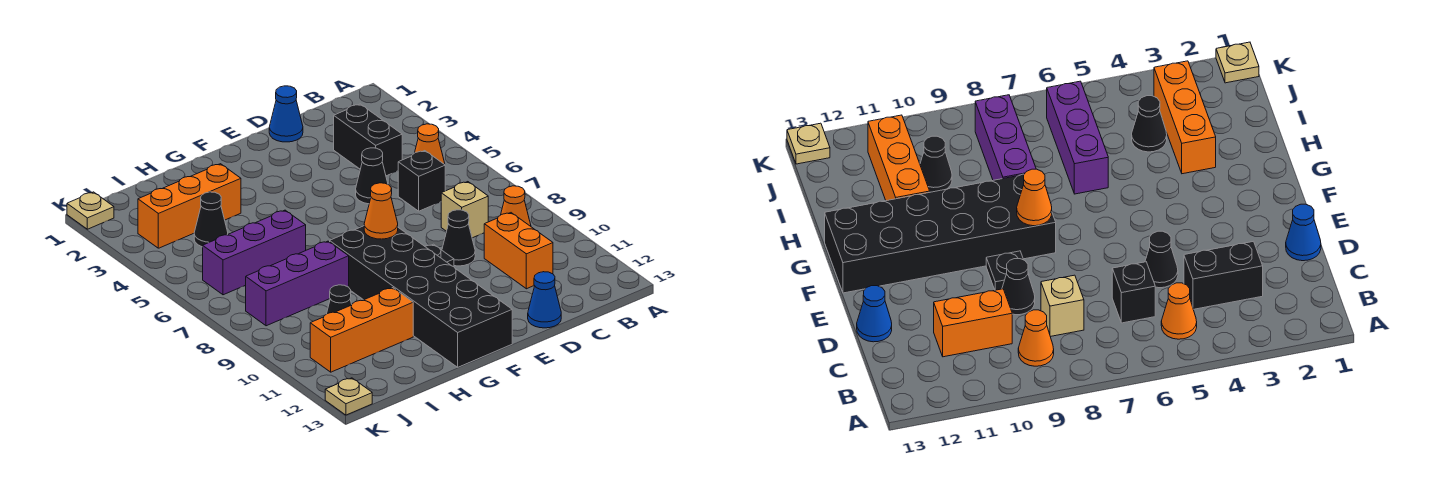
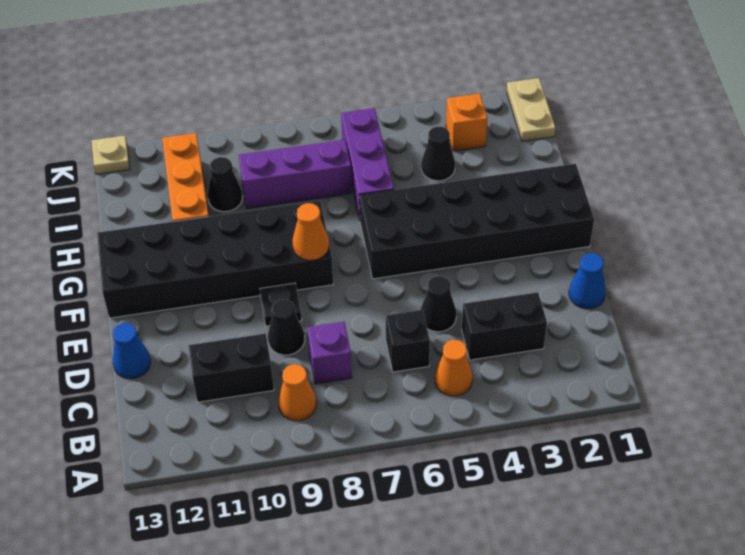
tan 1x1 brick [441,182,488,238] -> purple 1x1 brick [307,322,352,384]
orange 1x2 brick [484,213,553,289] -> black 1x2 brick [188,333,274,402]
none -> black 2x6 brick [359,164,594,279]
orange 1x3 brick [138,164,241,248] -> orange 1x1 brick [446,94,487,151]
purple 1x3 brick [246,241,349,326] -> purple 1x3 brick turned to [239,140,352,209]
tan 1x1 plate [67,192,114,229] -> tan 1x2 plate [507,78,555,141]

